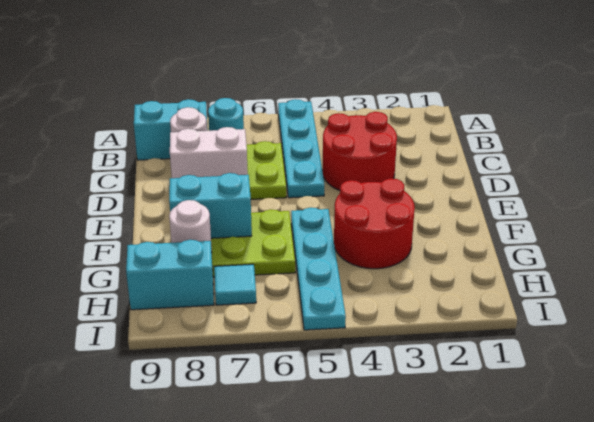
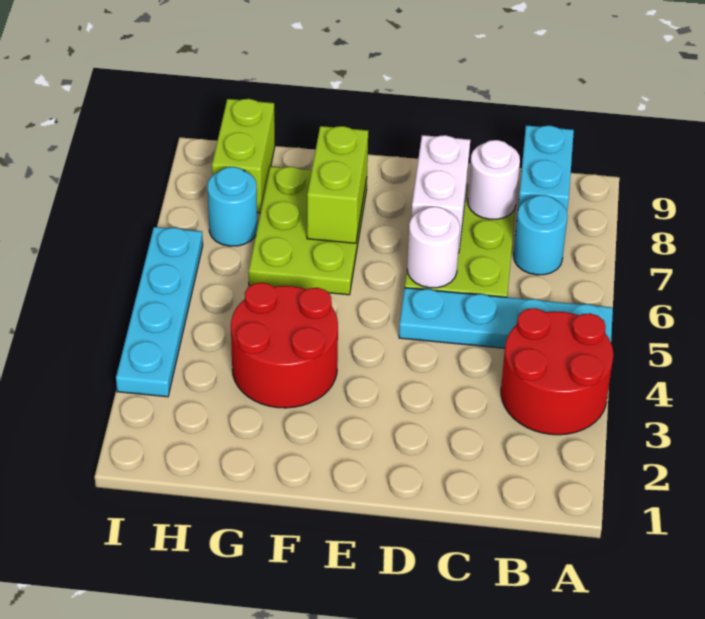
red 2x2 round brick [322,112,397,190] -> red 2x2 round brick moved to [501,308,613,435]
cyan 1x4 plate [291,208,346,330] -> cyan 1x4 plate turned to [116,227,203,397]
cyan 1x2 brick [169,173,252,238] -> lime 1x2 brick [307,126,368,243]
white 1x1 round brick [169,200,212,253] -> white 1x1 round brick moved to [407,207,460,288]
cyan 1x1 tile [214,264,256,305] -> cyan 1x1 round brick [208,167,257,246]
cyan 1x2 brick [126,240,214,310] -> lime 1x2 brick [212,99,275,213]

